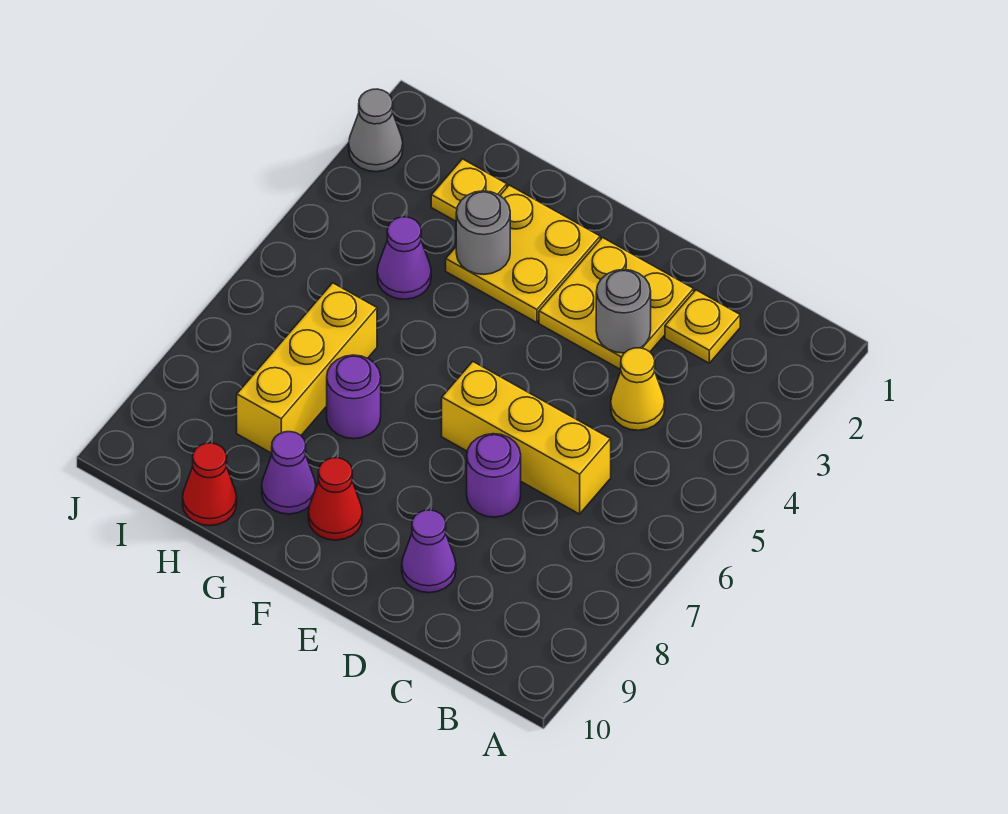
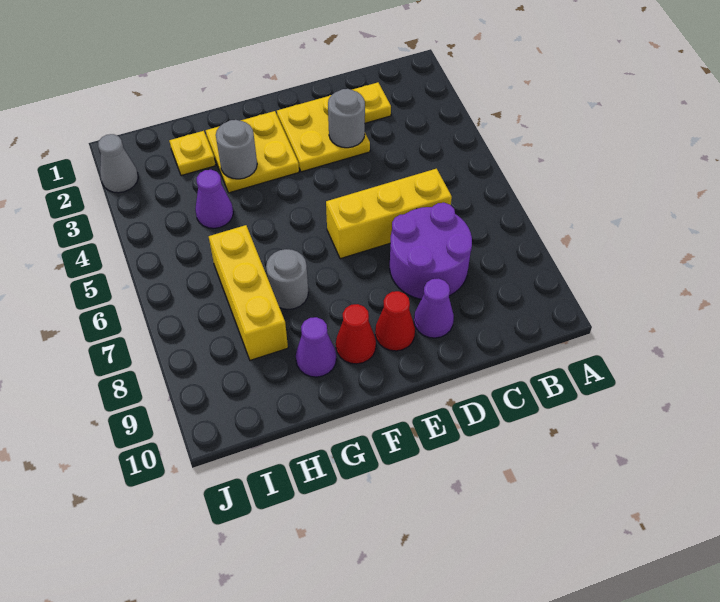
yellow 1x1 cone [611,348,665,430] -> none
purple 1x1 round brick [467,434,521,517] -> purple 2x2 round brick [390,203,472,299]
purple 1x1 round brick [327,355,381,439] -> grey 1x1 round brick [266,249,308,310]
red 1x1 cone [183,443,237,526] -> red 1x1 cone moved to [375,291,415,351]

